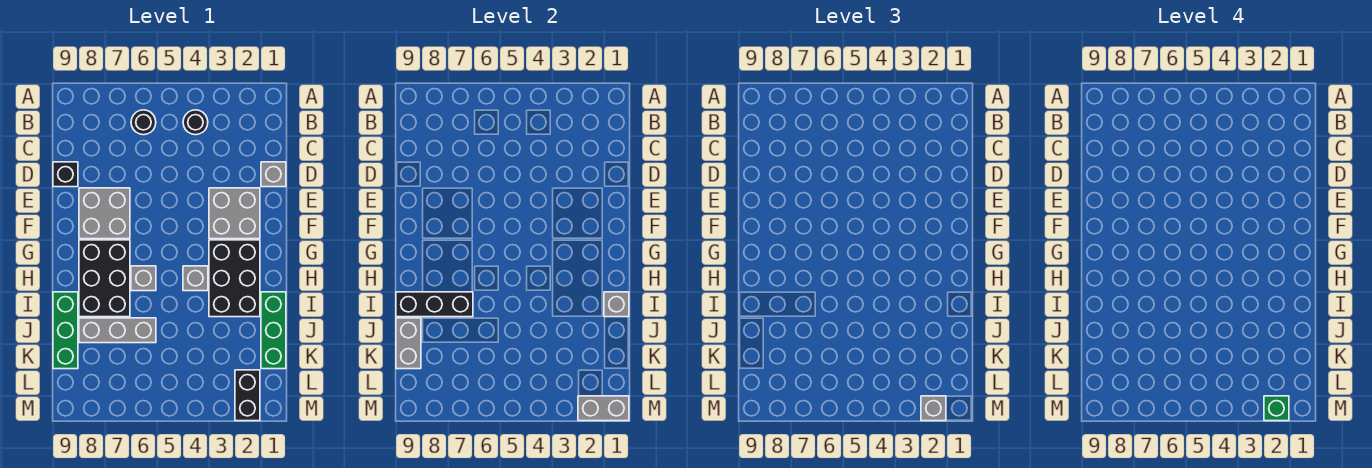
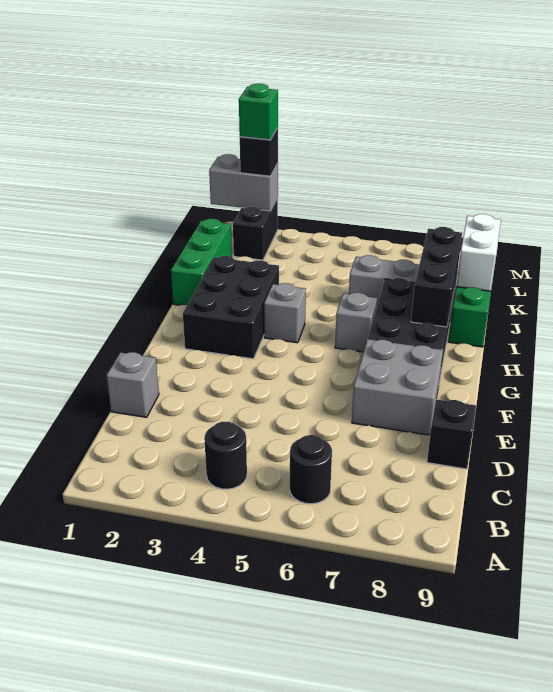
grey 2x2 brick [209,188,260,239] -> none
grey 1x1 brick [604,292,629,317] -> none
black 1x3 brick [396,292,473,317] -> black 1x3 brick turned to [411,227,462,327]
grey 1x2 brick [396,318,421,369] -> white 1x2 brick [456,214,501,291]
grey 1x1 brick [921,396,946,421] -> black 1x1 brick [240,128,278,176]

